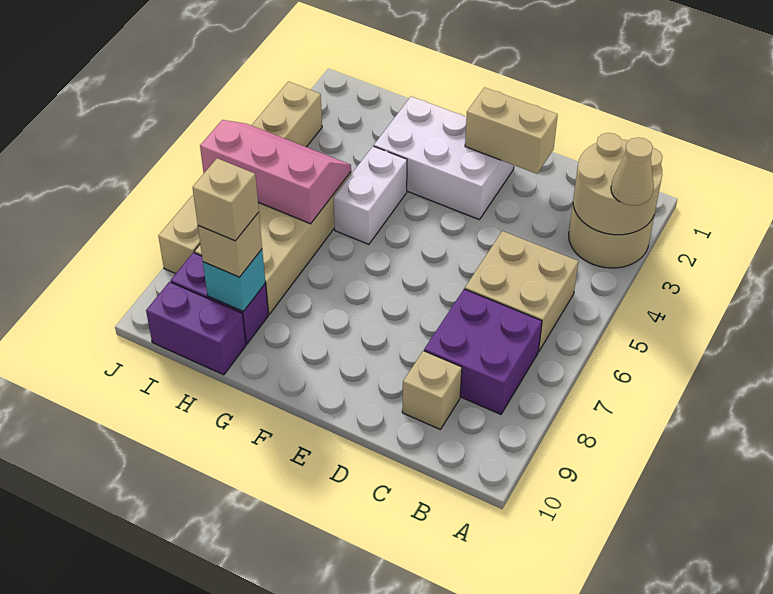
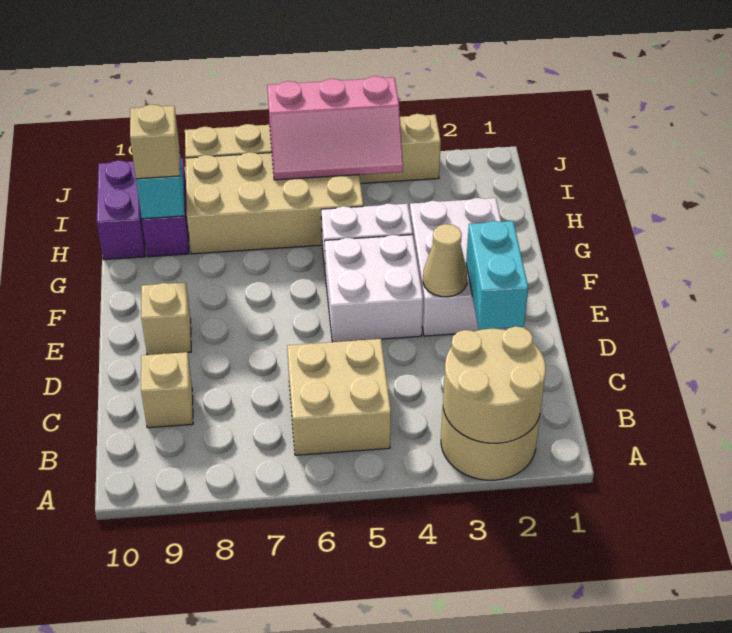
tan 1x1 cone [611,137,654,205] -> tan 1x1 cone moved to [423,224,467,297]
purple 2x2 brick [424,289,542,414] -> none
tan 1x2 brick [465,87,558,174] -> cyan 1x2 brick [466,221,528,330]
none -> white 2x2 brick [325,235,423,342]
pink 2x3 slope [200,120,351,224] -> pink 2x3 slope turned to [267,76,403,180]
tan 1x1 brick [192,158,259,241] -> tan 1x1 brick moved to [141,282,191,355]

